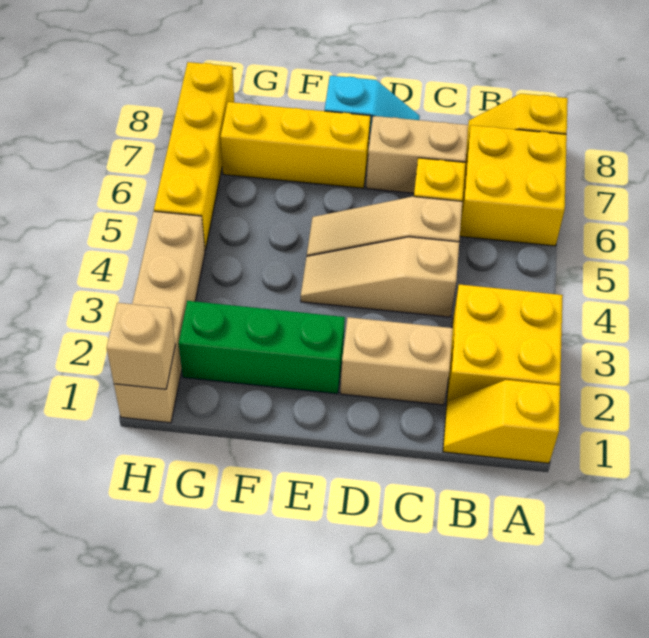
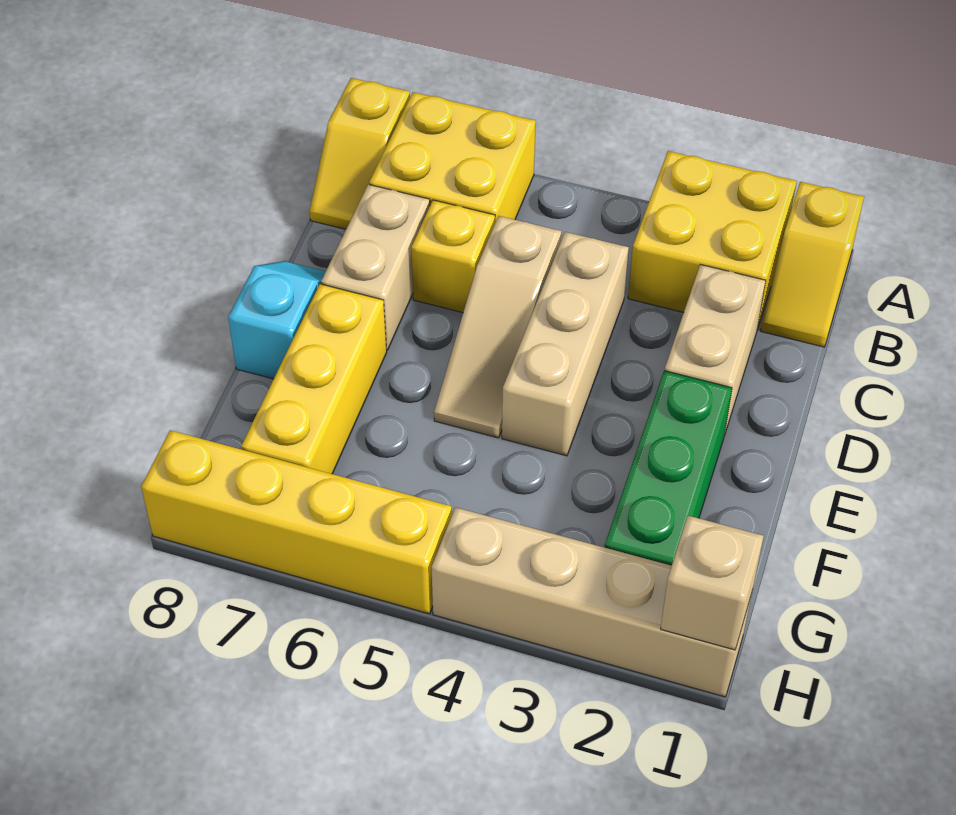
tan 1x3 slope [301,237,459,317] -> tan 1x3 brick [502,232,629,456]

